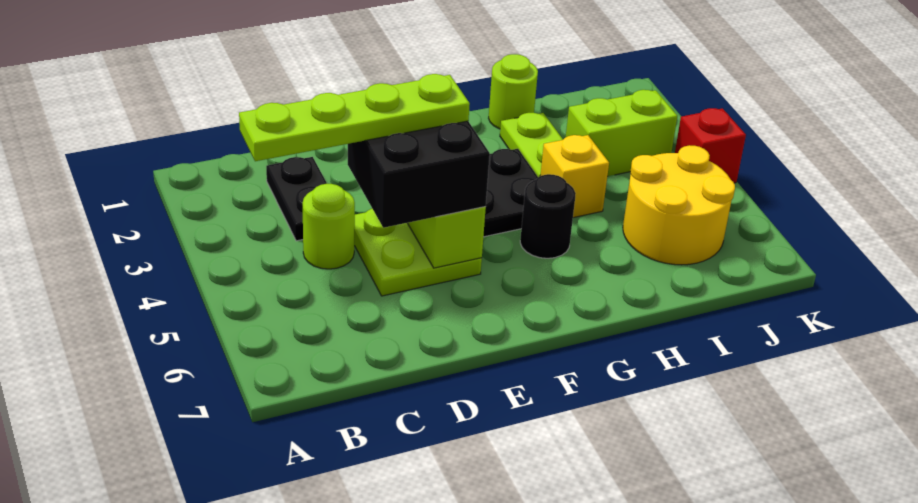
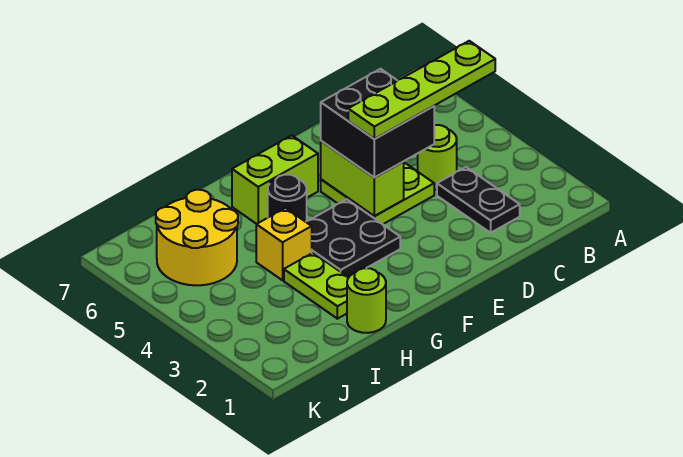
lime 1x2 brick [566,90,677,176] -> lime 1x2 brick moved to [232,135,318,224]
red 1x1 brick [675,108,746,183] -> none

